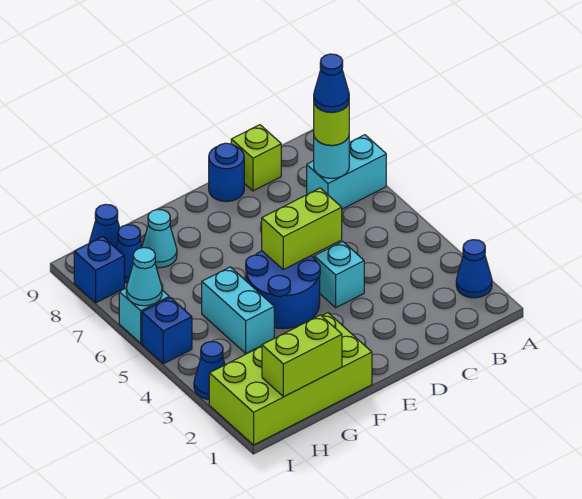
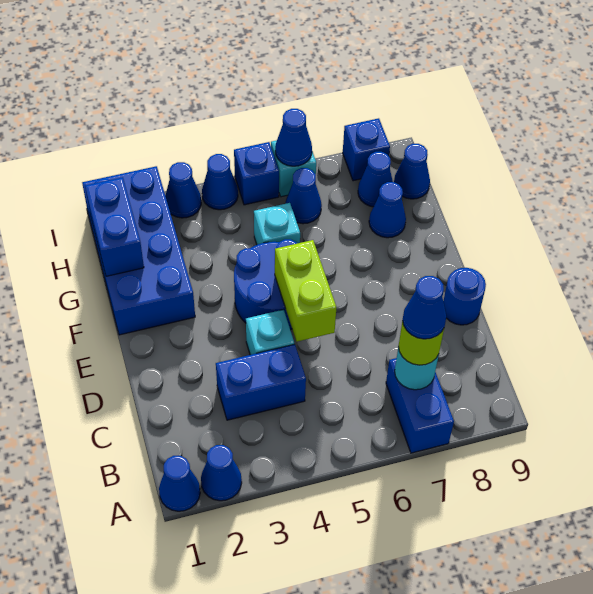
none -> blue 1x1 cone [159,456,200,511]
cyan 1x2 brick [307,135,386,209] -> blue 1x2 brick [386,358,454,453]
none -> blue 1x2 brick [216,344,306,420]
lime 1x1 brick [231,125,281,191] -> none
lime 2x4 brick [209,313,372,445] -> blue 2x4 brick [82,166,195,335]
lime 1x2 brick [262,315,342,397] -> blue 1x2 brick [85,177,144,276]
cyan 1x2 brick [202,267,274,353] -> cyan 1x1 brick [254,203,300,245]
cyan 1x1 cone [142,209,177,268] -> blue 1x1 cone [369,182,406,238]
none -> blue 1x1 cone [285,168,322,224]
none -> blue 1x1 cone [202,154,238,210]
cyan 1x1 cone [126,248,162,306] -> blue 1x1 cone [275,109,312,166]

